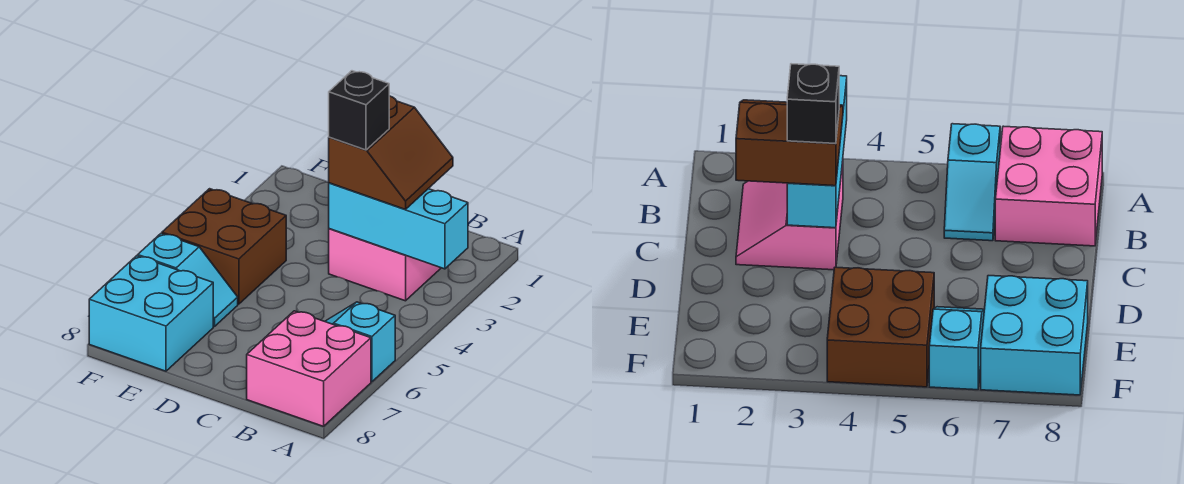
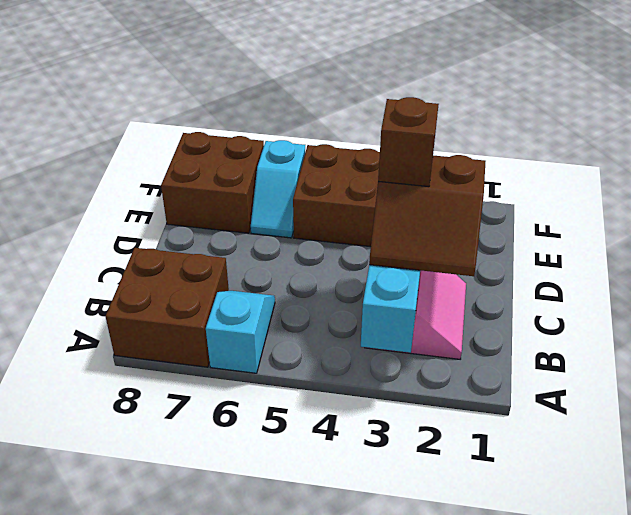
pink 2x2 brick [247,311,371,426] -> brown 2x2 brick [106,248,229,367]
black 1x1 brick [329,71,389,150] -> brown 1x1 brick [378,97,439,187]
cyan 2x2 brick [89,256,213,371] -> brown 2x2 brick [161,132,264,233]

